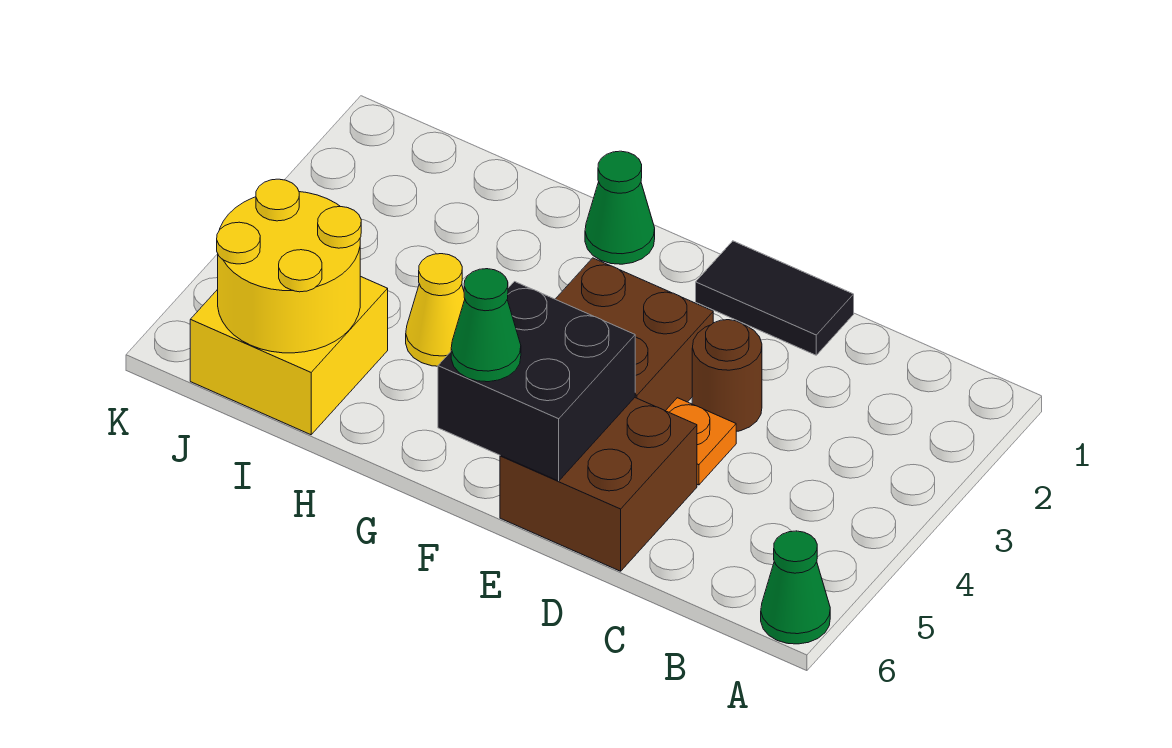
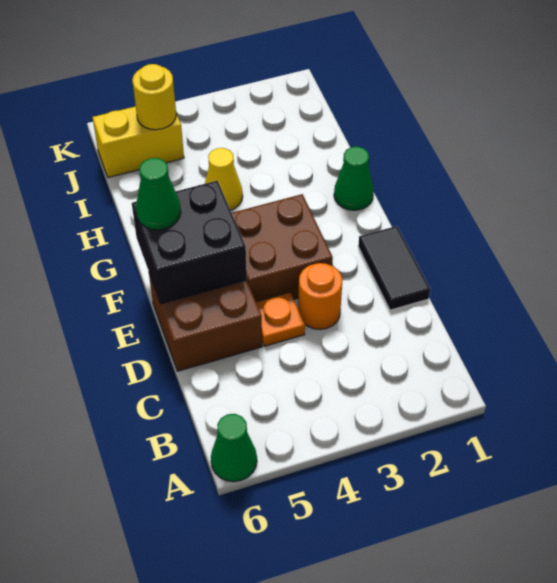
brown 1x1 round brick [692,320,762,432] -> orange 1x1 round brick [298,263,342,329]
yellow 2x2 brick [190,276,388,435] -> yellow 1x2 brick [92,106,184,178]
yellow 2x2 round brick [217,179,361,353] -> yellow 1x1 round brick [132,64,176,130]

